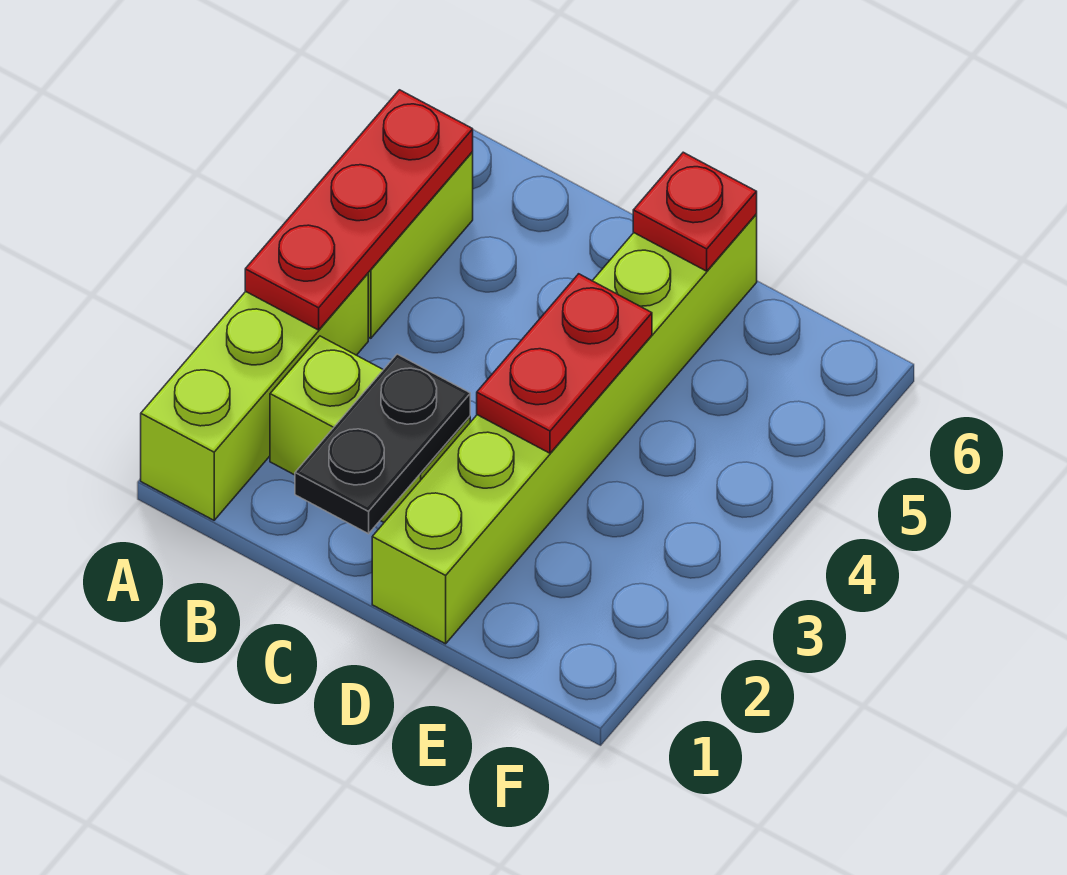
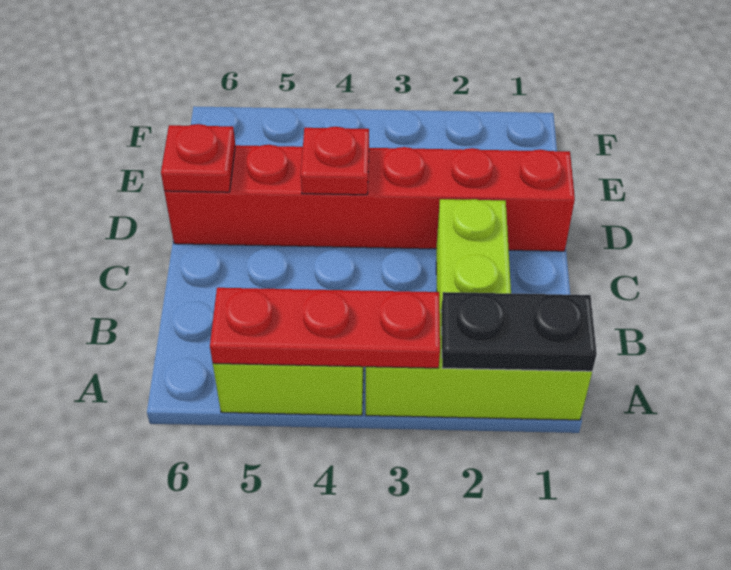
black 1x2 plate [295,354,470,534] -> black 1x2 plate moved to [441,292,597,371]
lime 1x6 brick [372,215,757,644] -> red 1x6 brick [164,145,575,251]
red 1x2 plate [477,274,652,453] -> red 1x1 plate [301,127,369,195]

